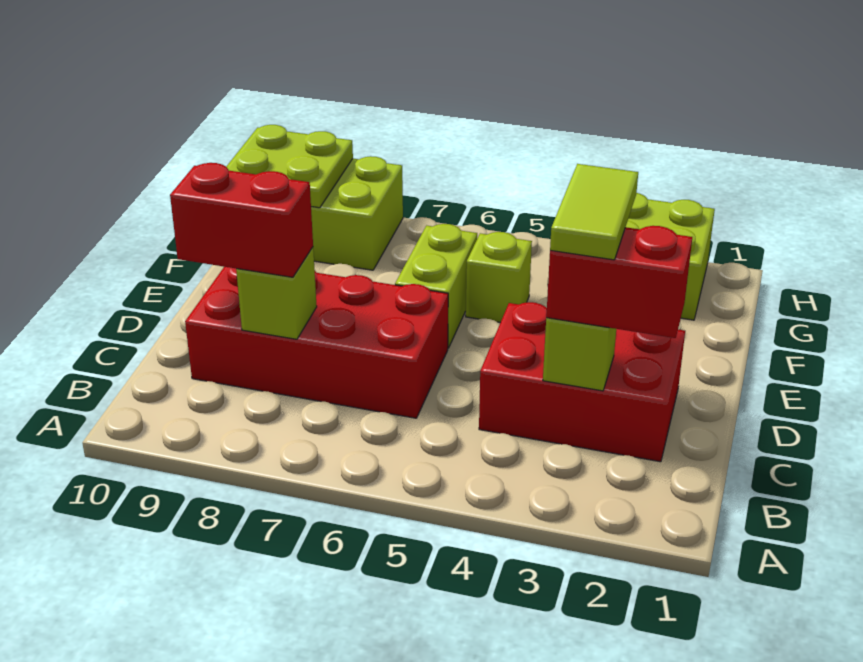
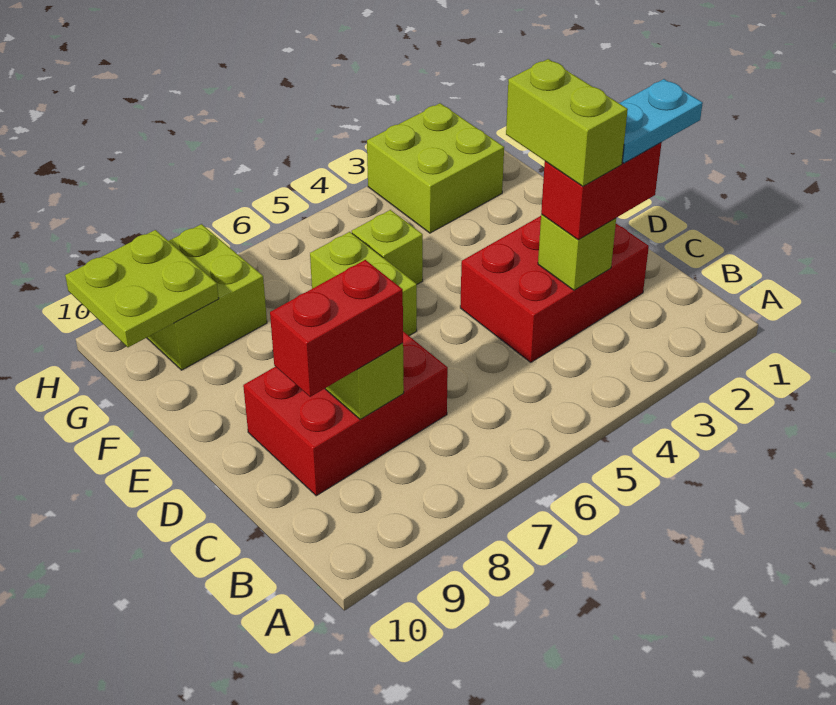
none -> cyan 1x2 plate [619,79,703,163]
lime 1x2 tile [550,164,638,260] -> lime 1x2 brick [506,59,628,186]
red 2x4 brick [185,267,448,418] -> red 2x3 brick [243,332,448,496]

